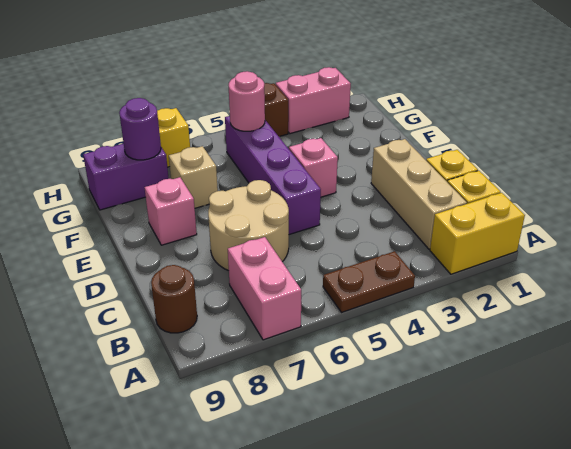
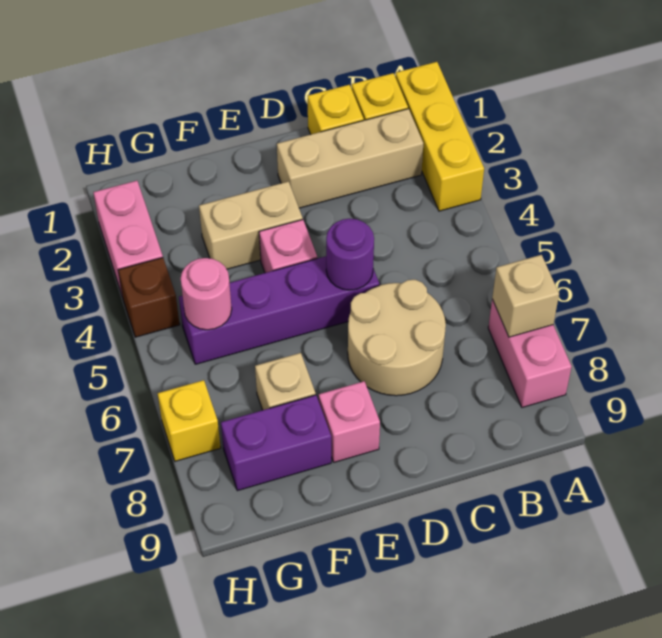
yellow 1x2 brick [430,193,525,274] -> yellow 1x3 brick [395,62,484,211]
brown 1x2 plate [323,251,415,313] -> none
pink 1x2 brick [228,237,301,340] -> pink 1x2 brick turned to [488,299,572,407]
none -> tan 1x1 brick [492,255,559,337]
brown 1x1 round brick [151,265,197,333] -> none
none -> tan 1x2 brick [199,181,303,269]
purple 1x2 brick [83,144,169,210] -> purple 1x2 brick turned to [221,395,331,491]
purple 1x1 round brick [119,98,161,160] -> purple 1x1 round brick moved to [326,219,374,290]

